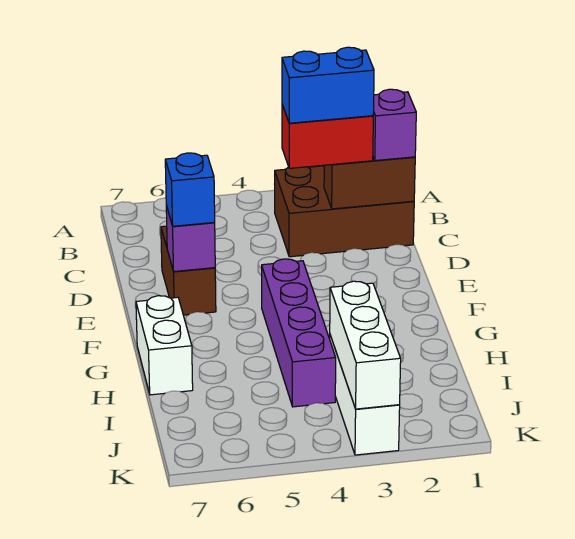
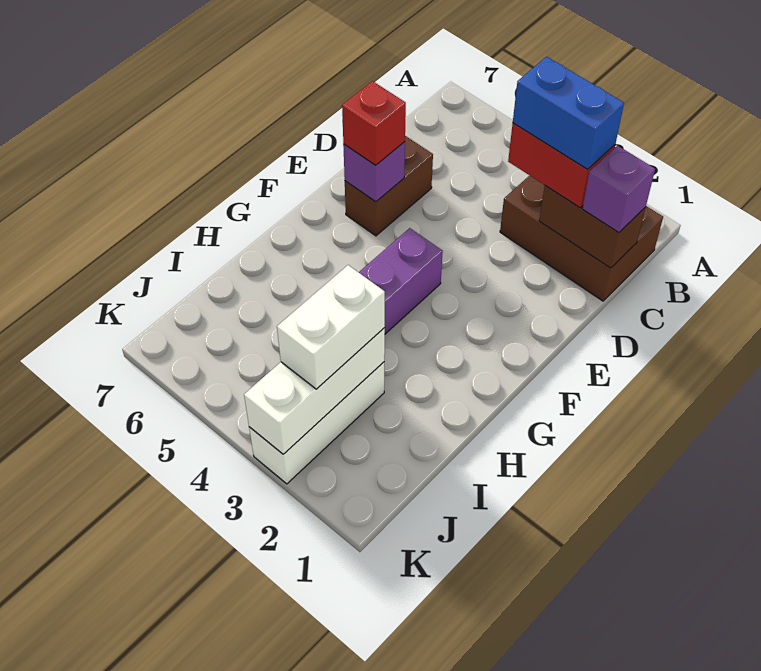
blue 1x1 brick [165,153,215,226] -> red 1x1 brick [342,81,406,165]
white 1x2 brick [136,296,193,395] -> white 1x2 brick moved to [277,265,385,389]

